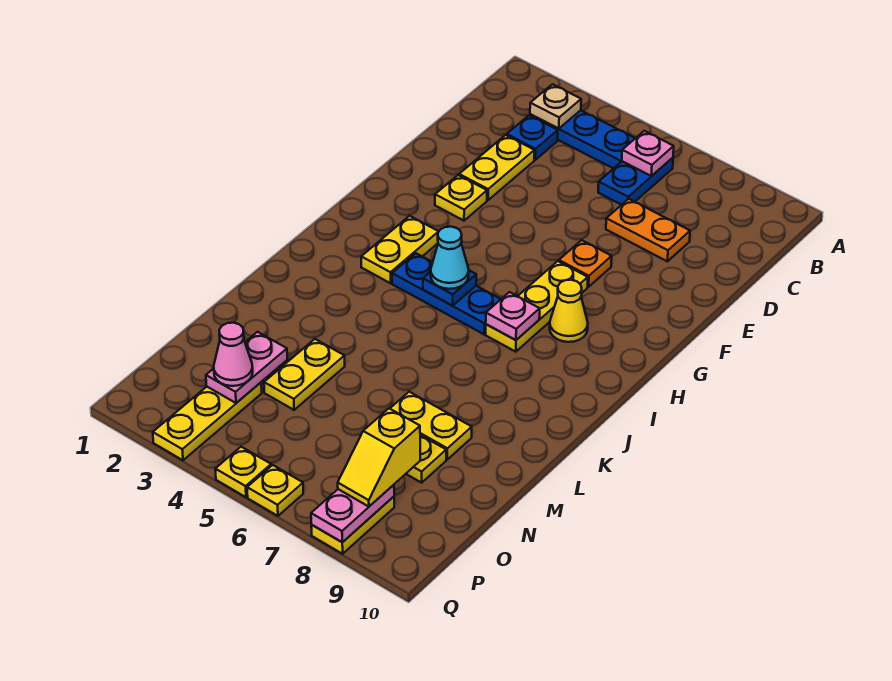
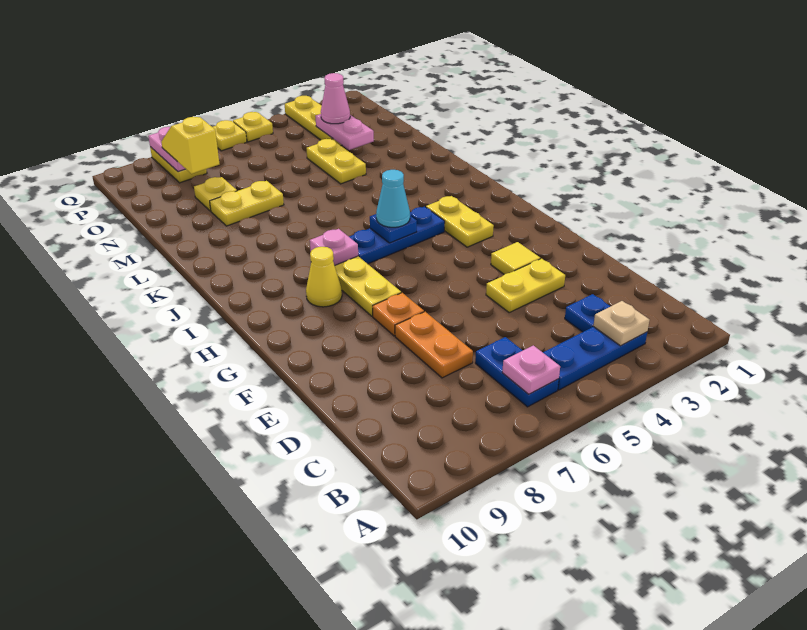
yellow 1x2 plate [459,135,534,200] -> yellow 1x2 plate turned to [486,259,565,312]
orange 1x2 plate [606,199,690,261] -> orange 1x2 plate turned to [395,312,473,378]
yellow 1x1 plate [435,175,487,221] -> yellow 1x1 tile [491,242,540,274]

